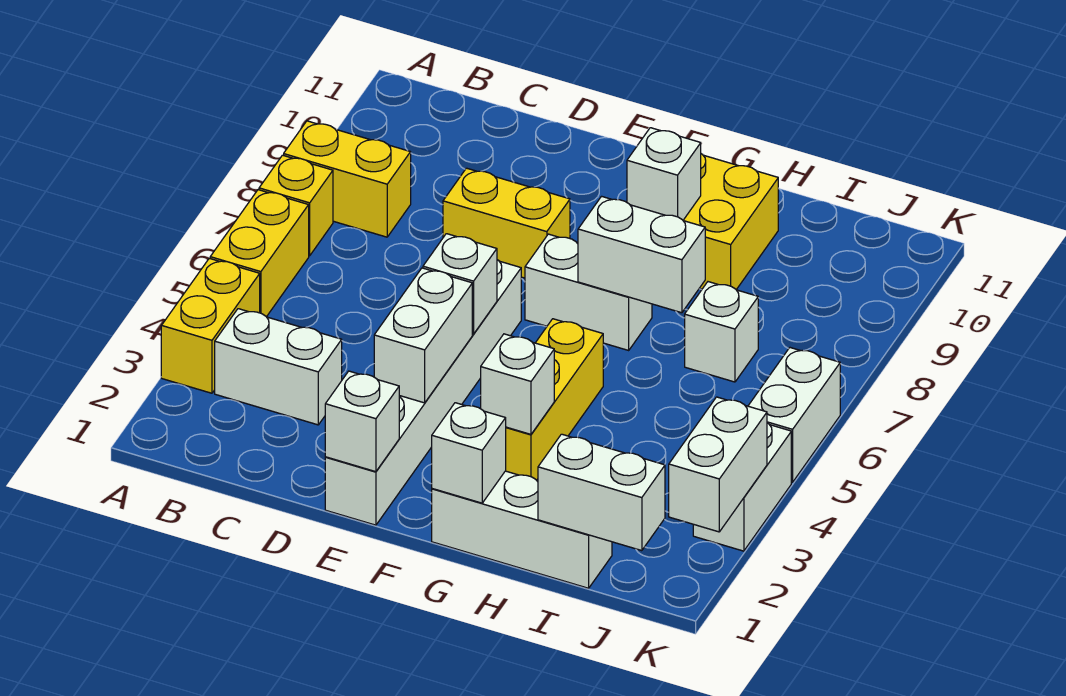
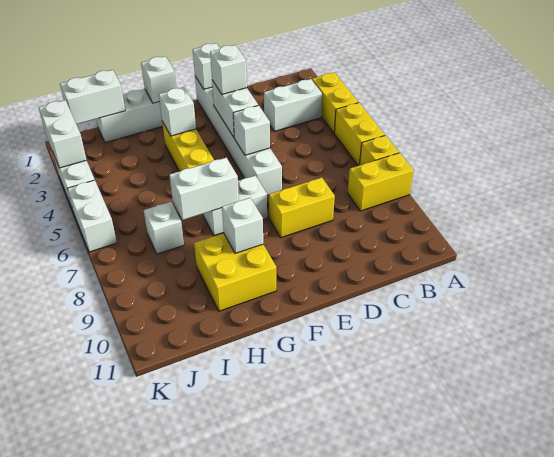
none -> white 1x1 brick [210,45,247,94]

